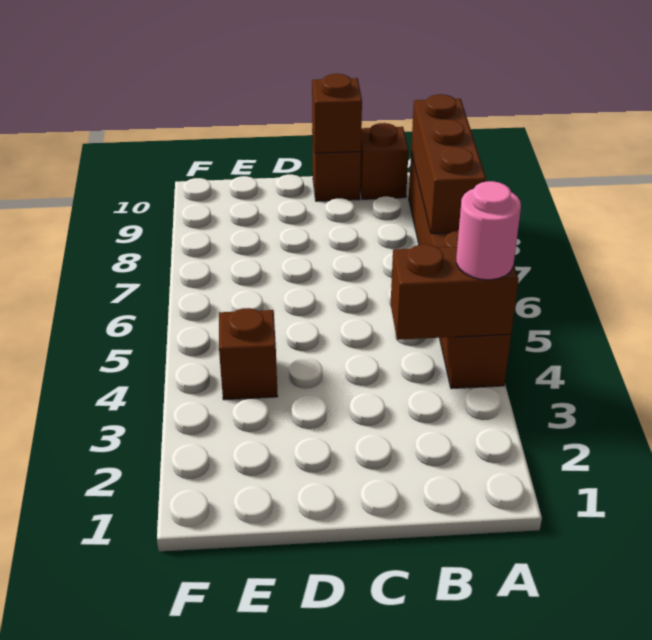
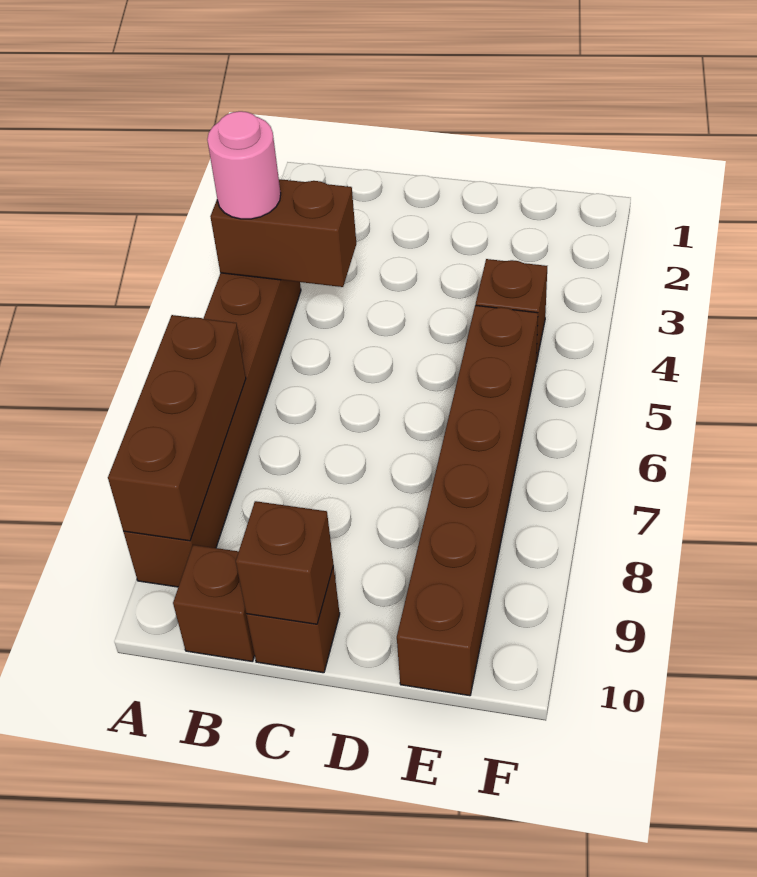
none -> brown 1x6 brick [397,305,538,696]

